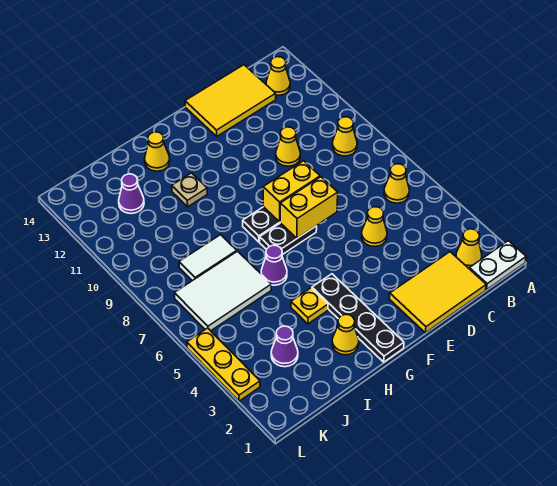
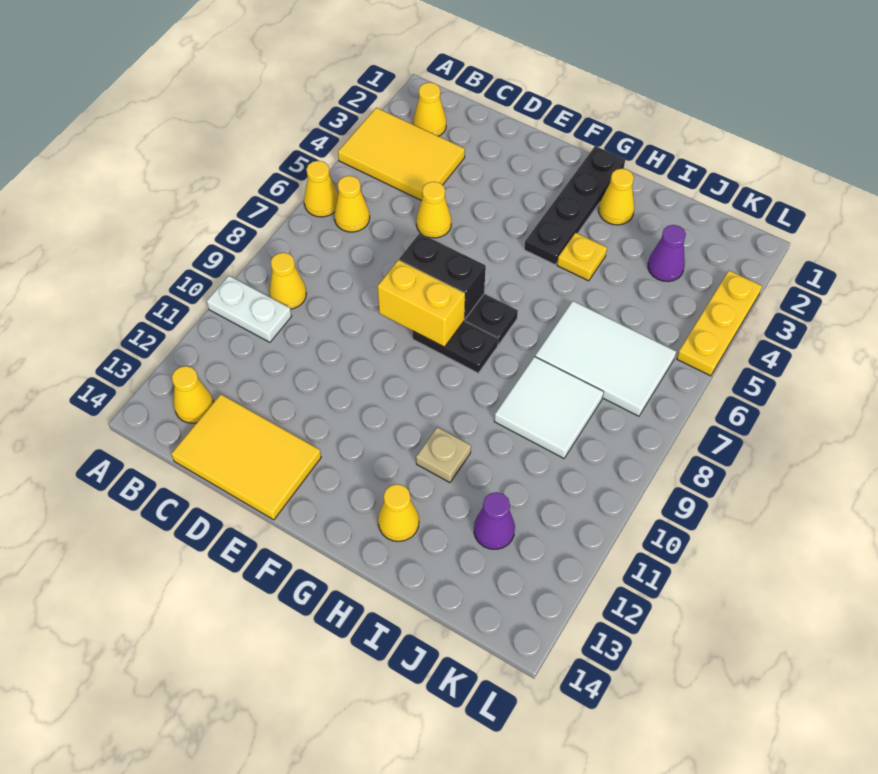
white 1x2 plate [469,241,526,290] -> white 1x2 plate moved to [207,276,292,342]
yellow 2x3 tile [389,252,486,333] -> yellow 2x3 tile moved to [338,108,465,201]
yellow 1x1 cone [276,127,301,166] -> yellow 1x1 cone moved to [304,161,338,217]
yellow 1x2 brick [280,177,338,238] -> black 1x2 brick [399,233,486,319]
purple 1x1 cone [261,245,287,285] -> none
white 1x2 tile [179,235,237,281] -> white 2x2 tile [494,357,604,458]

